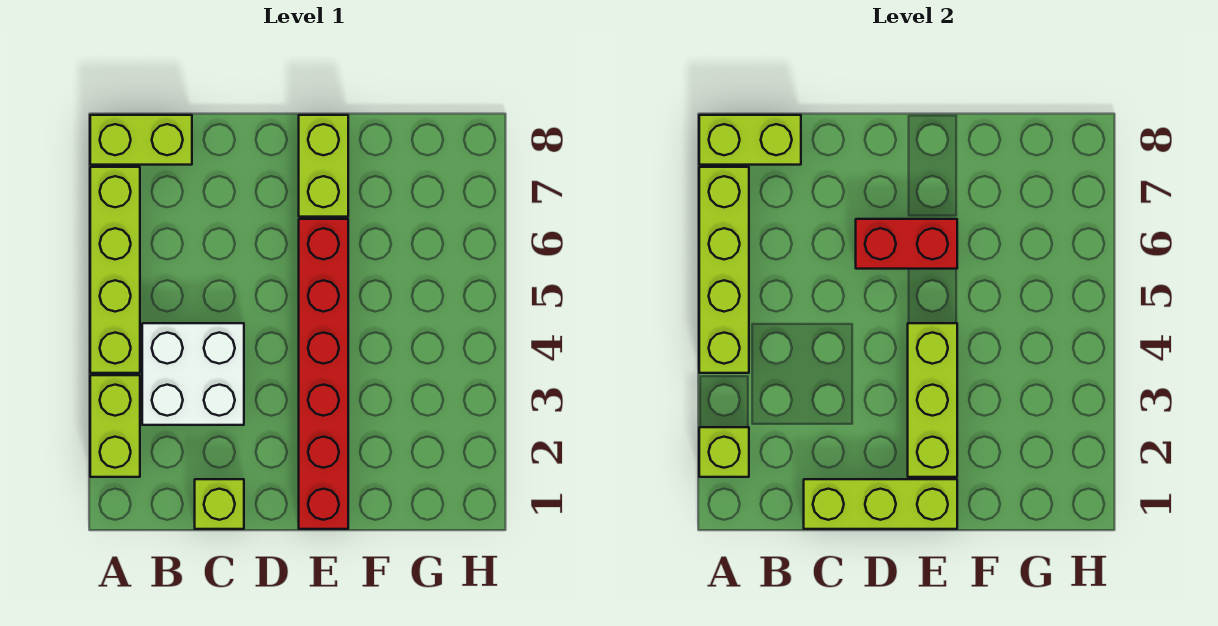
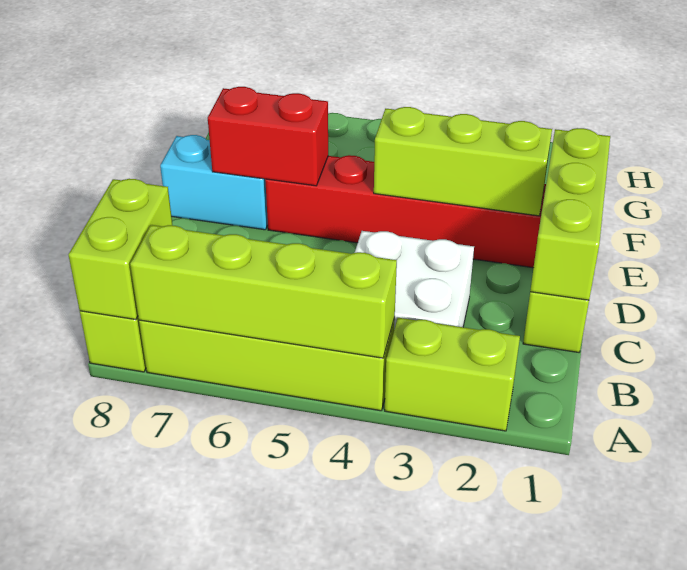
lime 1x1 brick [699,427,749,477] -> none
red 1x2 brick [856,219,957,269] -> red 1x2 brick turned to [208,87,328,186]
lime 1x2 brick [299,115,348,217] -> cyan 1x2 brick [160,135,268,230]

